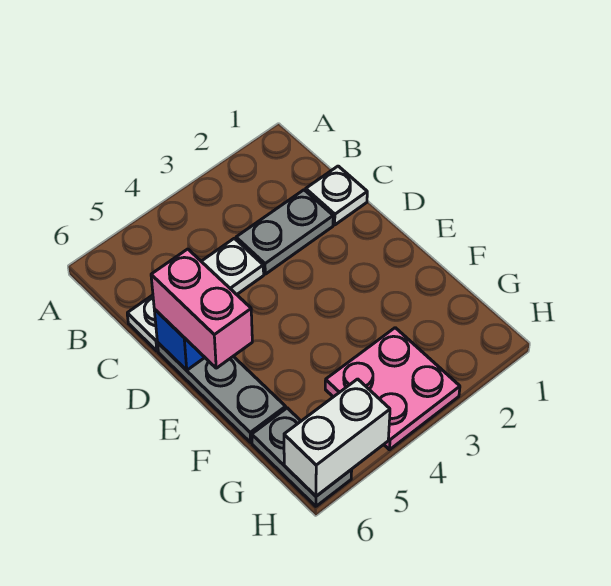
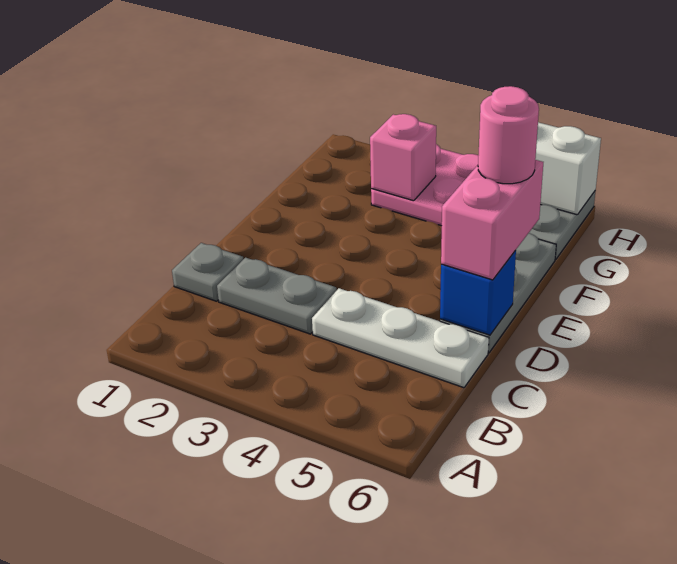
white 1x1 plate [306,166,367,225] -> grey 1x1 plate [172,243,243,301]
none -> pink 1x1 round brick [478,86,539,184]
none -> pink 1x1 brick [370,114,436,201]

